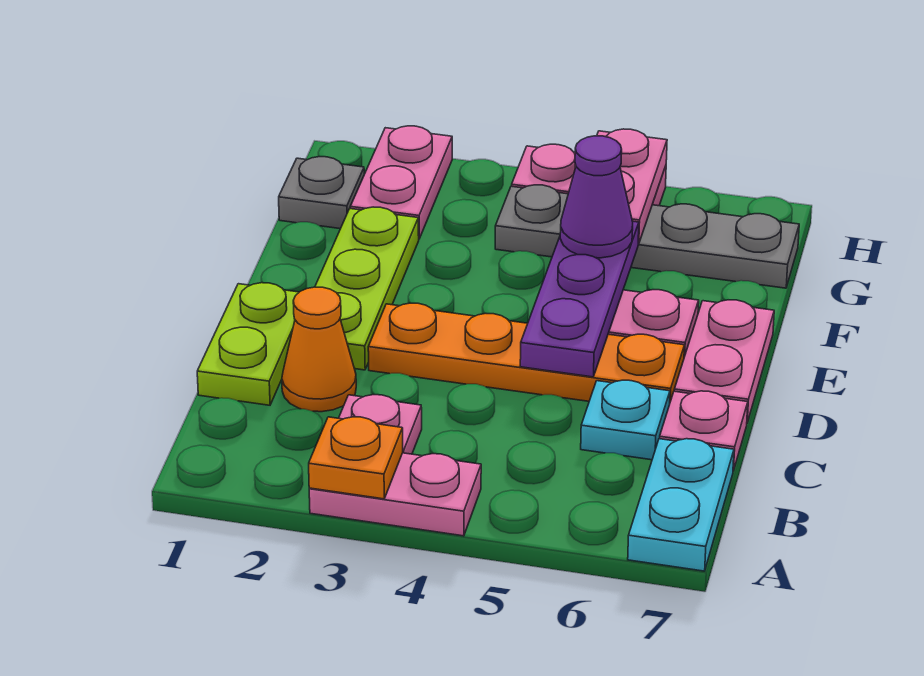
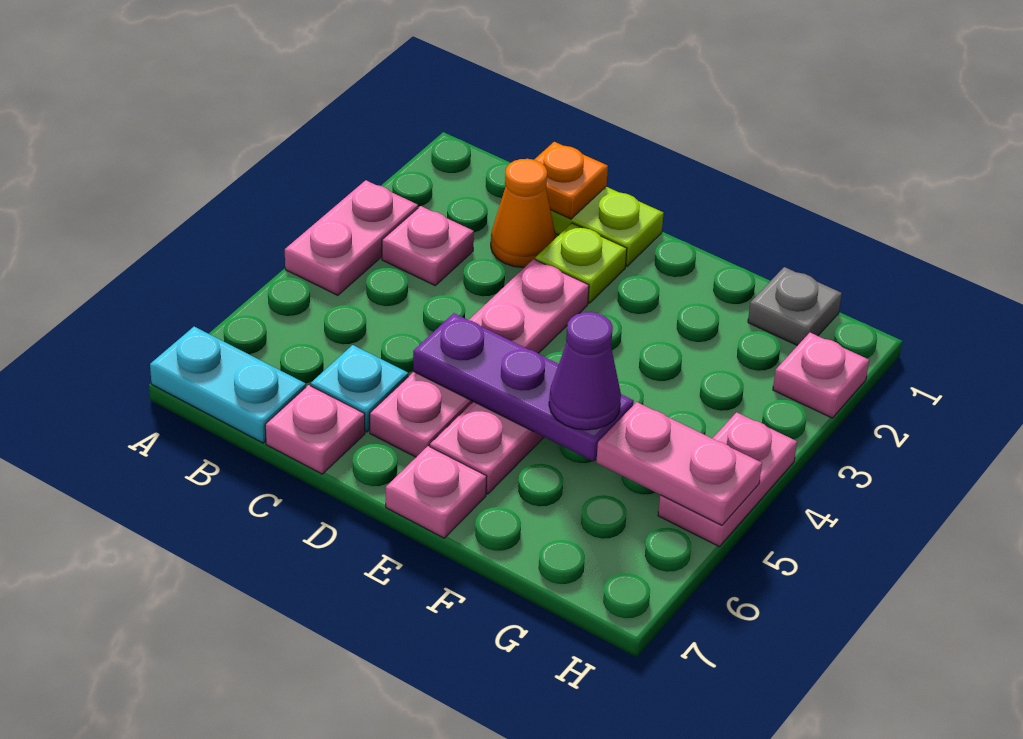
orange 1x1 plate [309,417,403,499] -> orange 1x1 plate moved to [534,142,608,219]
lime 1x3 plate [315,207,419,370] -> lime 1x1 plate [535,223,627,303]
orange 1x4 plate [368,303,685,401] -> pink 1x4 plate [370,259,589,457]
pink 1x2 plate [674,300,774,423] -> pink 1x1 plate [386,446,487,538]
pink 1x2 plate [350,126,452,239] -> pink 1x1 plate [773,333,869,418]
grey 1x4 plate [495,185,799,288] -> none

